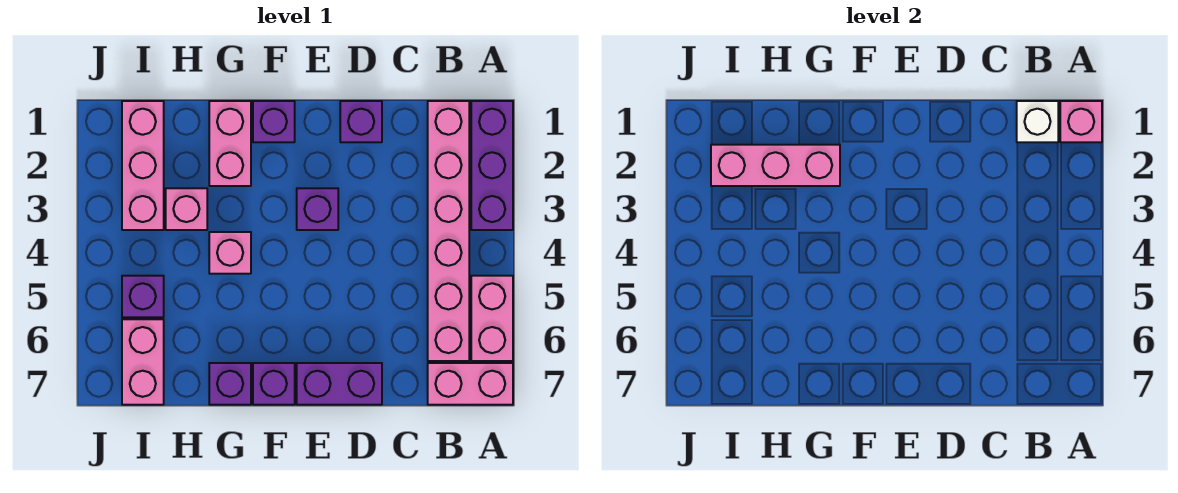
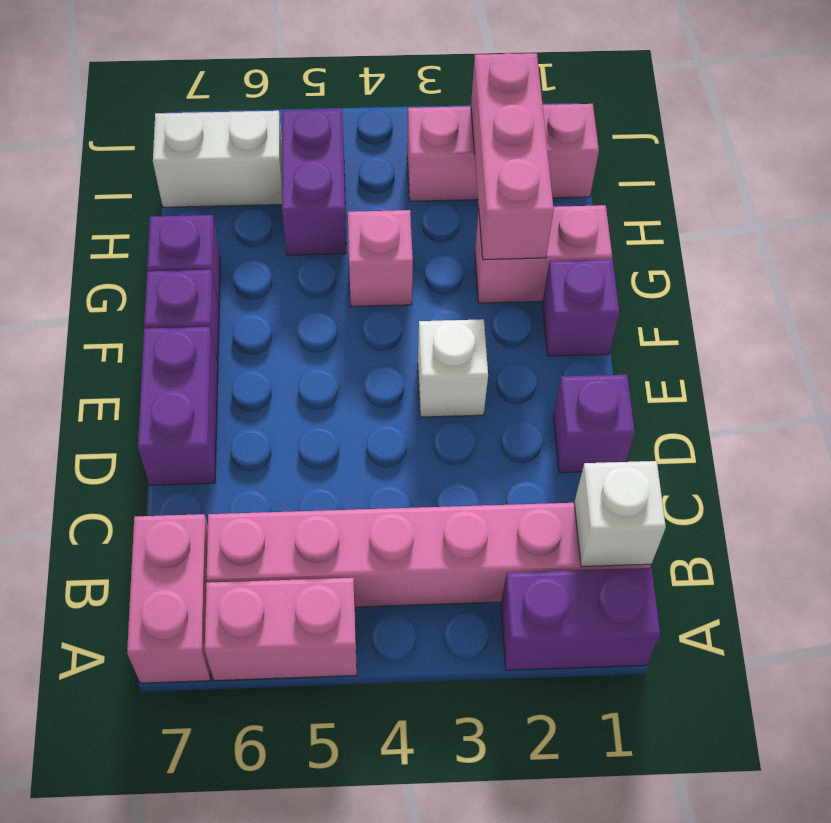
purple 1x3 brick [471,101,513,230] -> purple 1x2 brick [501,568,660,670]
pink 1x1 brick [1060,101,1102,142] -> none
purple 1x1 brick [297,188,338,230] -> white 1x1 brick [418,319,488,417]
pink 1x1 brick [166,188,207,230] -> none
purple 1x1 brick [122,276,164,317] -> purple 1x2 brick [282,109,346,255]
pink 1x2 brick [122,319,164,405] -> white 1x2 brick [153,111,282,207]

